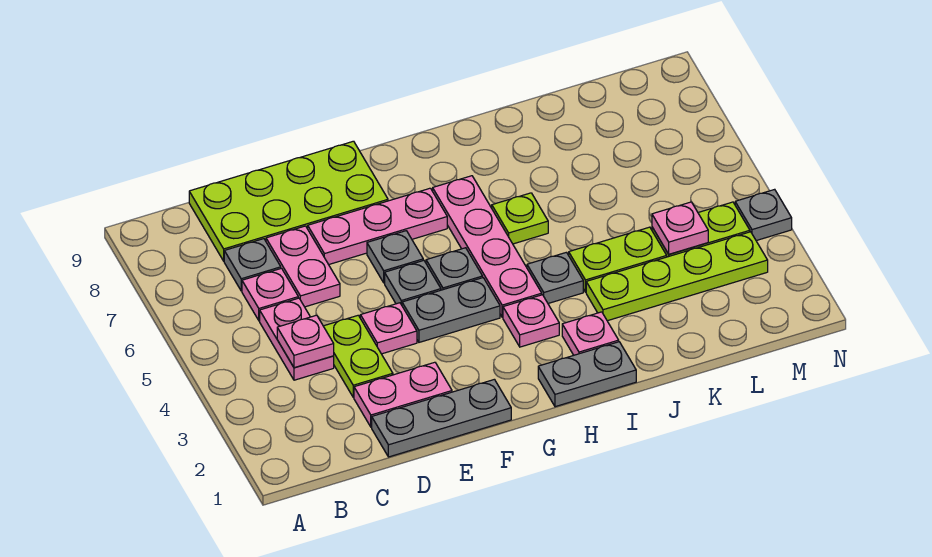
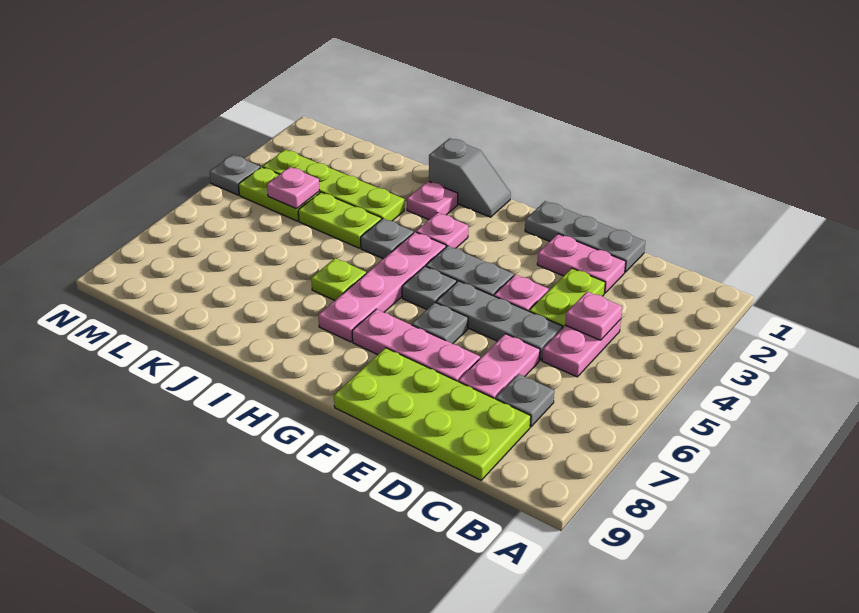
pink 1x1 plate [242,268,298,321] -> none
grey 1x1 plate [385,260,441,305] -> grey 1x3 plate [436,281,563,360]
grey 1x2 plate [538,342,636,407] -> grey 1x2 slope [429,138,511,217]

